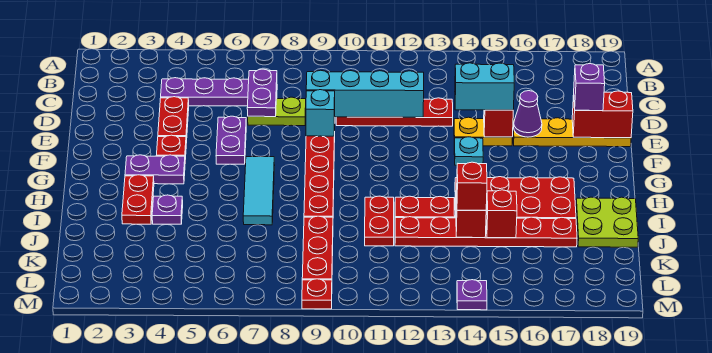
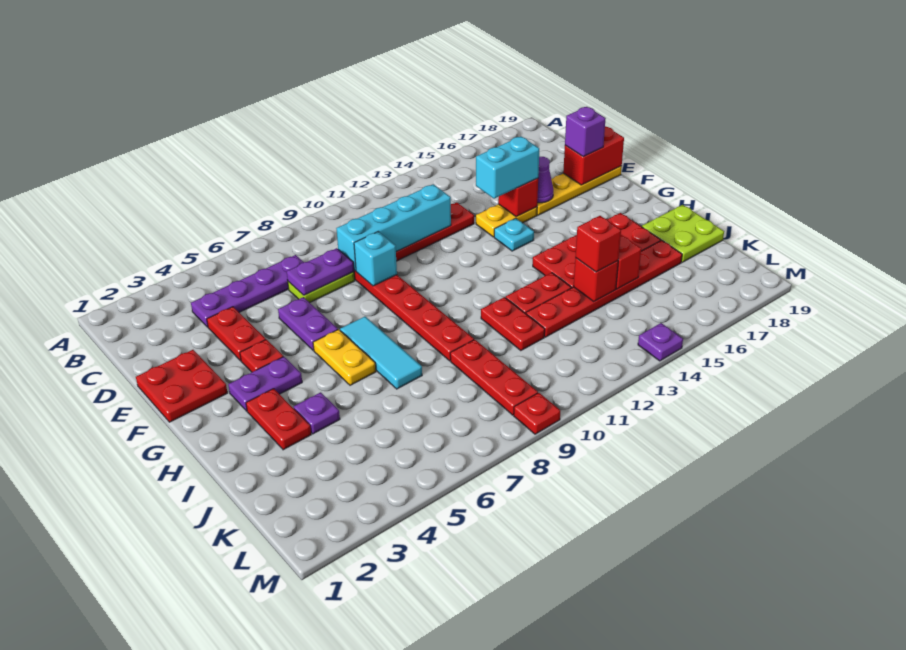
purple 1x2 plate [247,69,277,117] -> purple 1x2 plate turned to [287,248,354,295]
none -> red 2x2 plate [136,350,227,422]
none -> yellow 1x2 plate [313,329,376,385]

